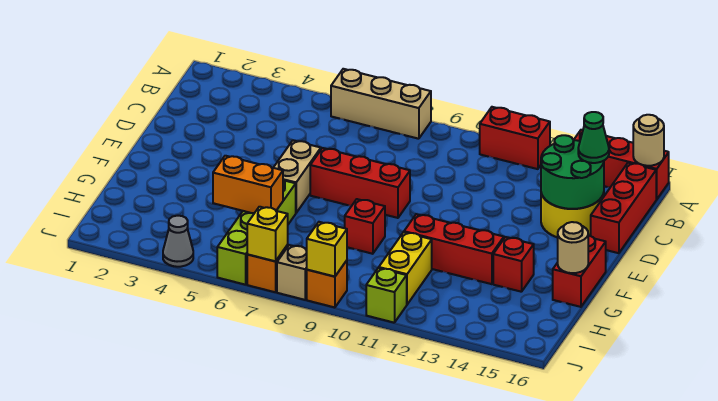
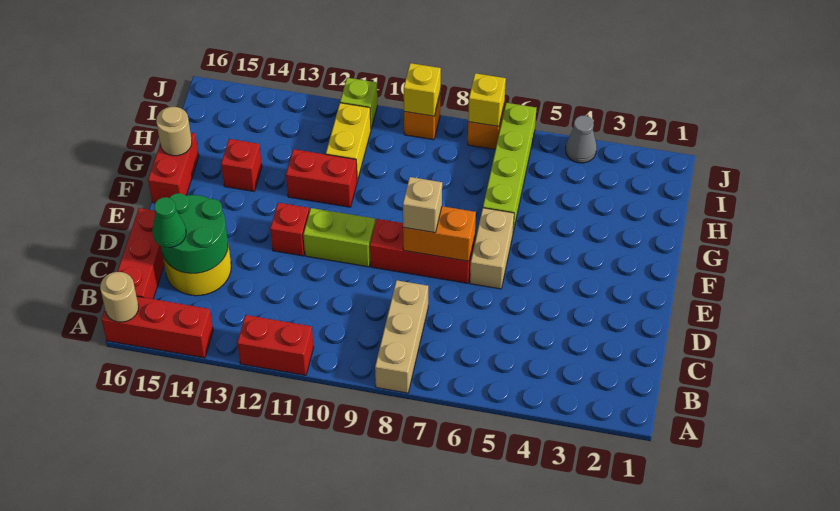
tan 1x3 brick [331,69,431,139] -> tan 1x3 brick turned to [375,280,428,393]
none -> lime 1x2 brick [303,208,375,267]
red 1x1 brick [345,199,385,254] -> red 1x1 brick moved to [270,203,309,256]
red 1x3 brick [404,214,504,284] -> red 1x2 brick [286,149,357,207]
orange 1x2 brick [213,156,283,213] -> orange 1x2 brick moved to [403,206,476,261]
tan 1x1 brick [277,245,307,300] -> tan 1x1 brick moved to [403,177,442,233]

